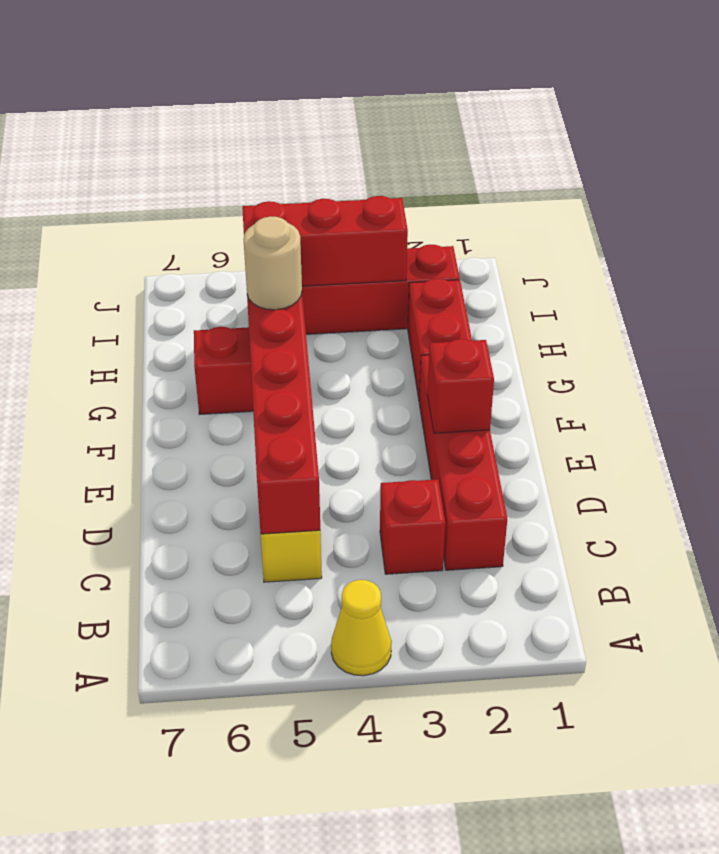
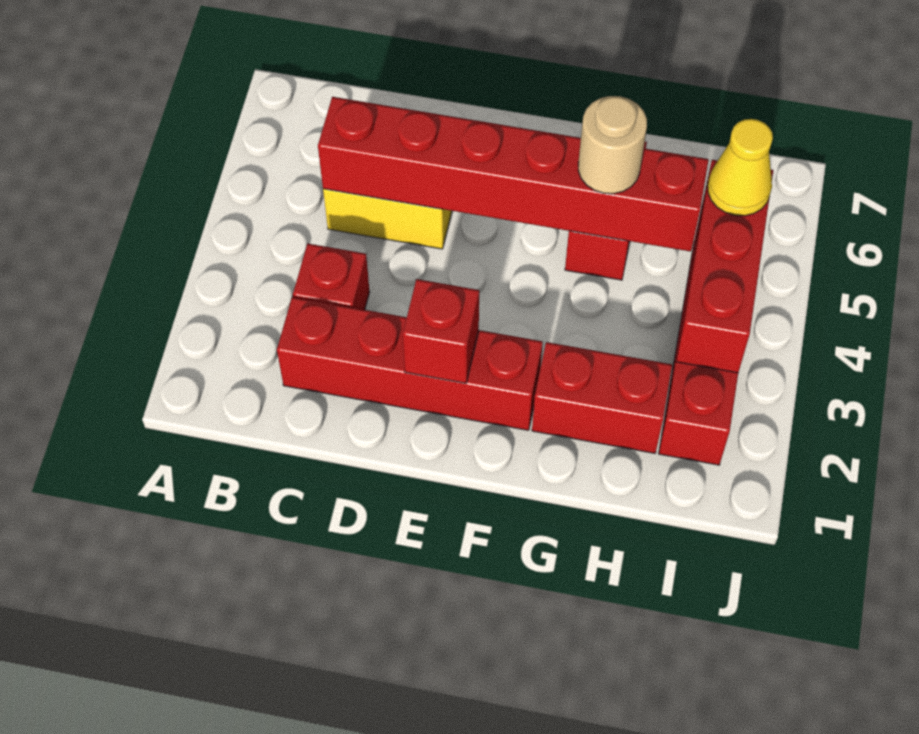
yellow 1x1 cone [331,580,392,676] -> yellow 1x1 cone moved to [708,119,773,216]

